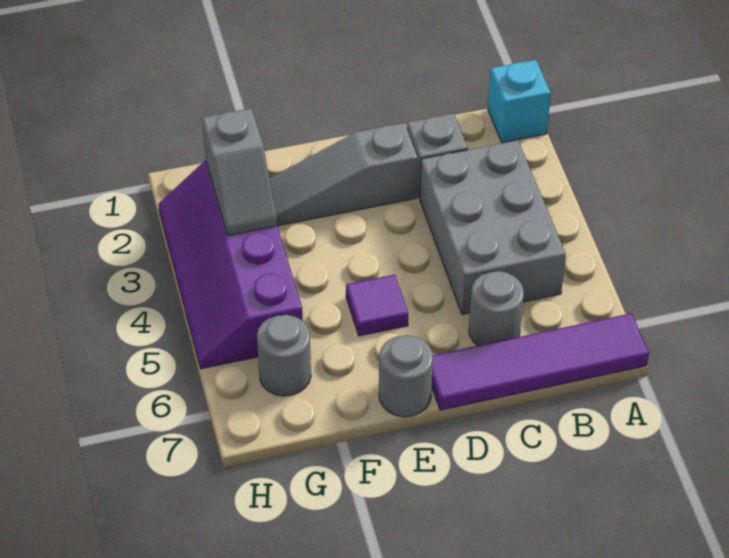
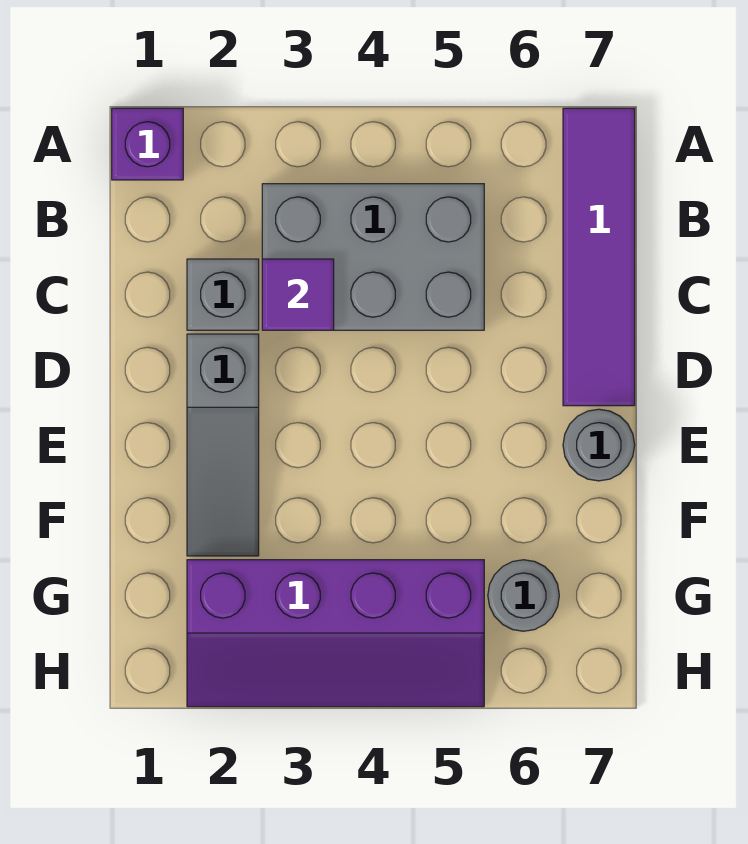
cyan 1x1 brick [488,60,551,143] -> purple 1x1 brick [112,108,183,180]
grey 1x1 round brick [469,271,524,346] -> none
purple 1x1 tile [346,275,408,336] -> purple 1x1 tile moved to [262,259,334,330]
grey 1x2 slope [202,108,277,235] -> none

